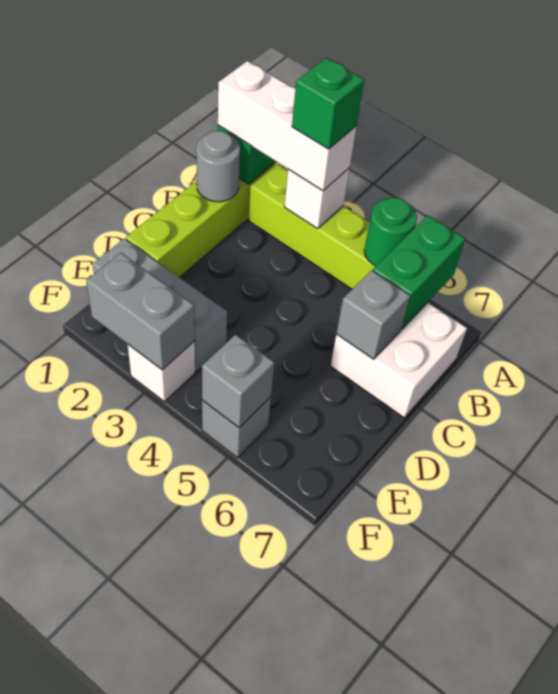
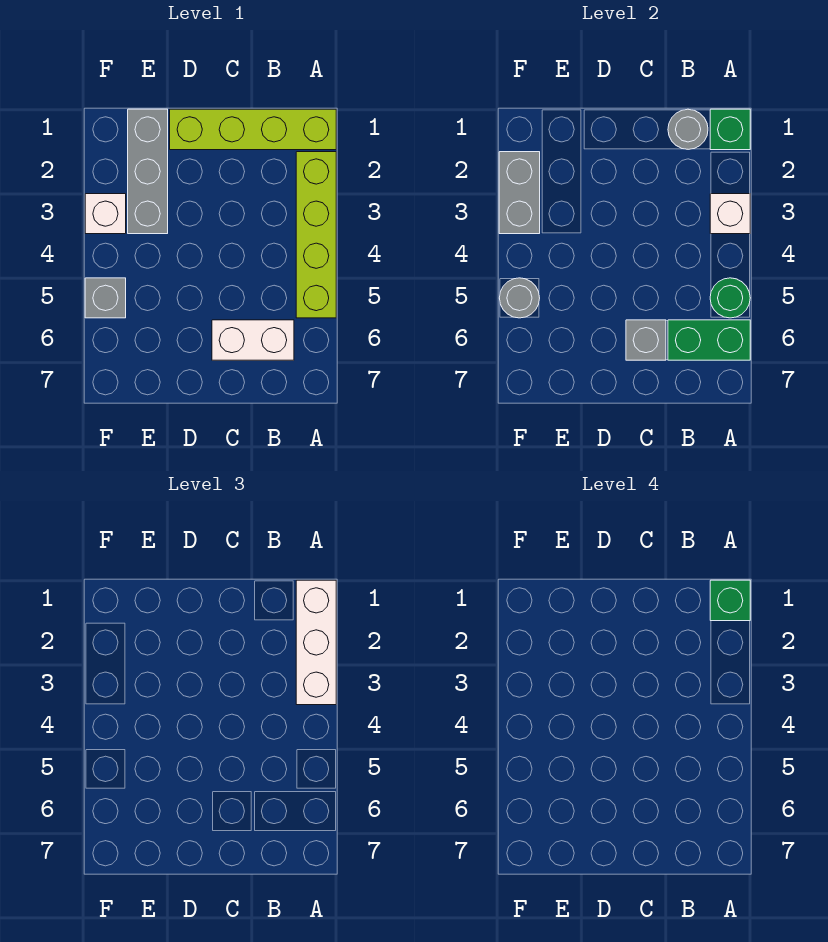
green 1x1 brick [292,58,364,149] -> green 1x1 brick moved to [710,580,750,621]
white 2x2 brick [331,303,467,418] -> white 1x2 brick [212,320,294,360]
grey 1x1 brick [202,335,274,428] -> grey 1x1 round brick [500,278,540,318]

